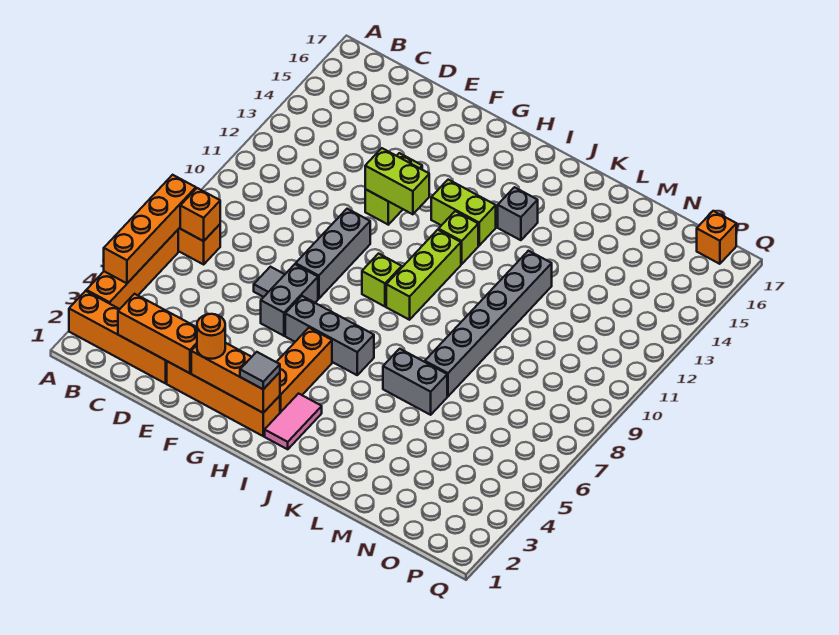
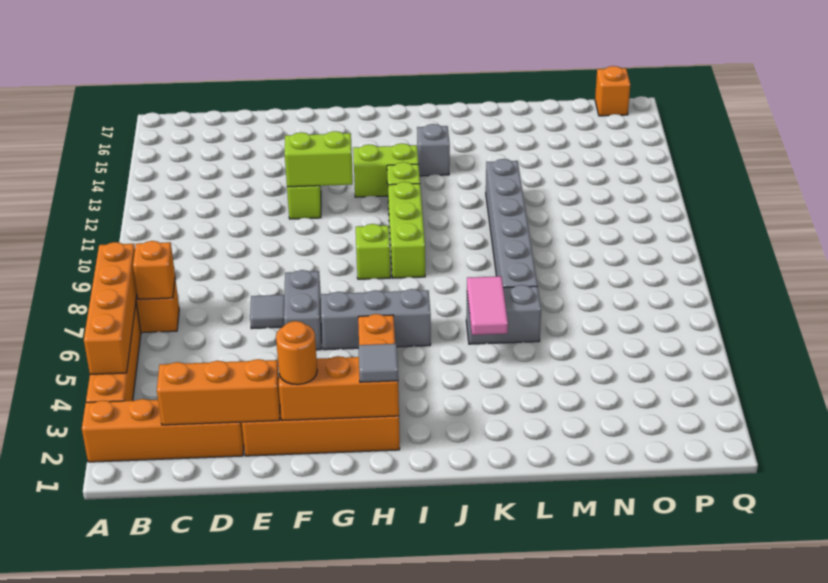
grey 1x3 brick [296,209,370,299] -> none
pink 1x2 tile [265,394,322,449] -> pink 1x2 tile moved to [467,276,508,335]

